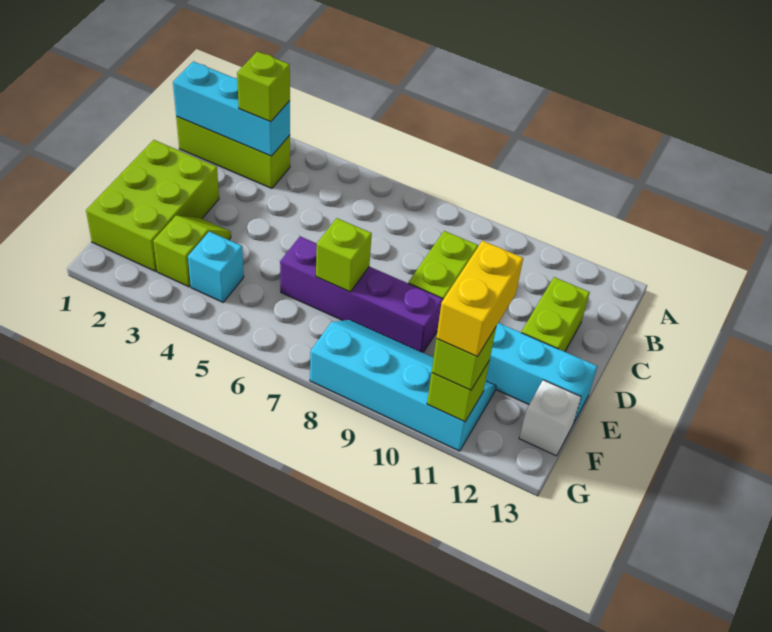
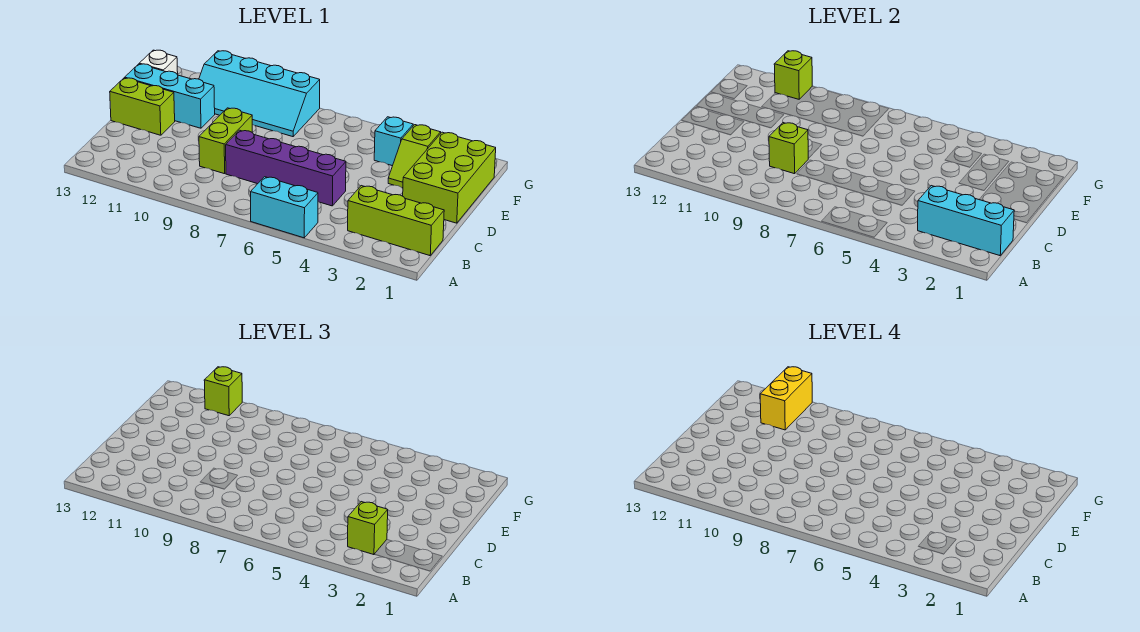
none -> cyan 1x2 brick [251,177,318,238]
lime 1x2 brick [521,277,590,352] -> lime 1x2 brick turned to [110,78,175,135]
purple 1x4 brick [280,236,443,353] -> purple 1x4 brick moved to [226,130,346,206]
lime 1x1 brick [316,218,372,292] -> lime 1x1 brick moved to [769,123,808,174]

